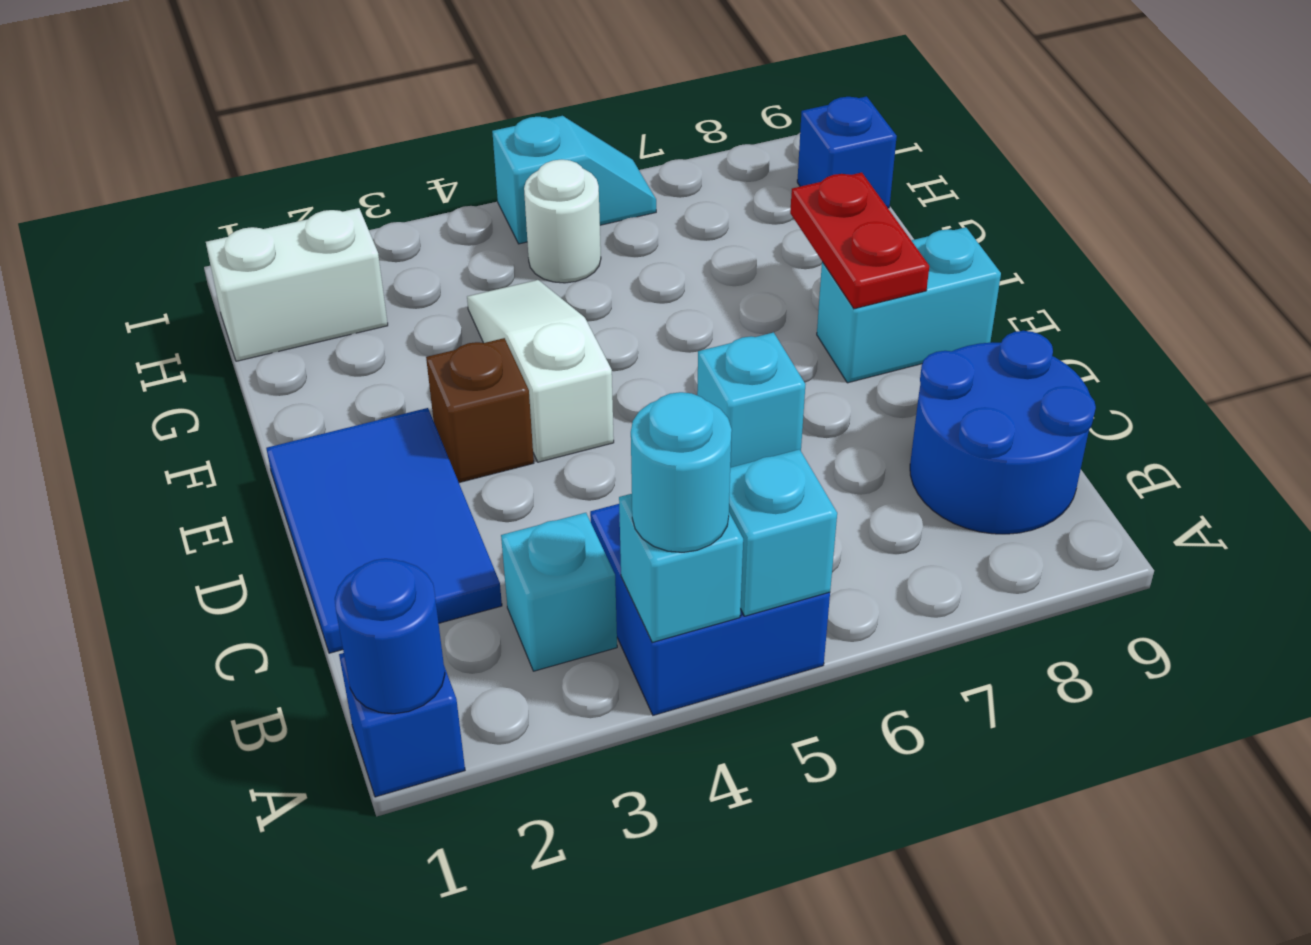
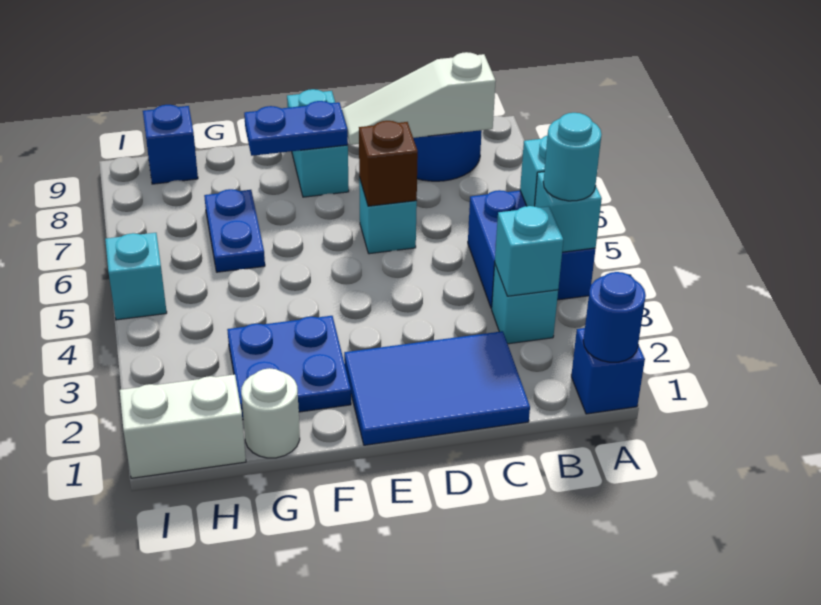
none -> cyan 1x1 brick [495,206,563,296]
brown 1x1 brick [426,338,534,483] -> brown 1x1 brick moved to [359,121,418,206]
white 1x3 slope [467,280,614,462] -> white 1x3 slope moved to [342,52,496,145]
red 1x2 plate [790,173,929,309] -> blue 1x2 plate [244,101,348,156]
none -> blue 2x2 plate [227,316,351,420]
none -> blue 1x2 plate [204,189,265,272]
white 1x2 brick [206,208,388,361] -> white 1x2 brick turned to [120,374,246,478]
white 1x1 round brick [524,160,601,283] -> white 1x1 round brick moved to [241,368,300,458]

